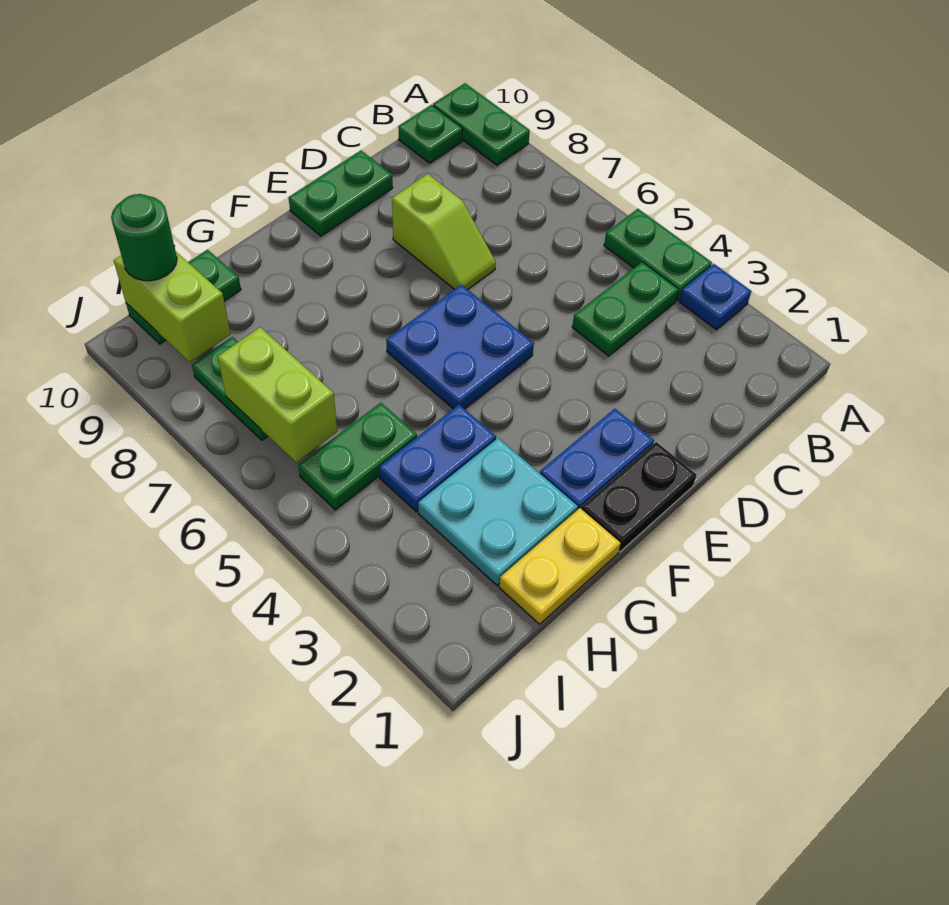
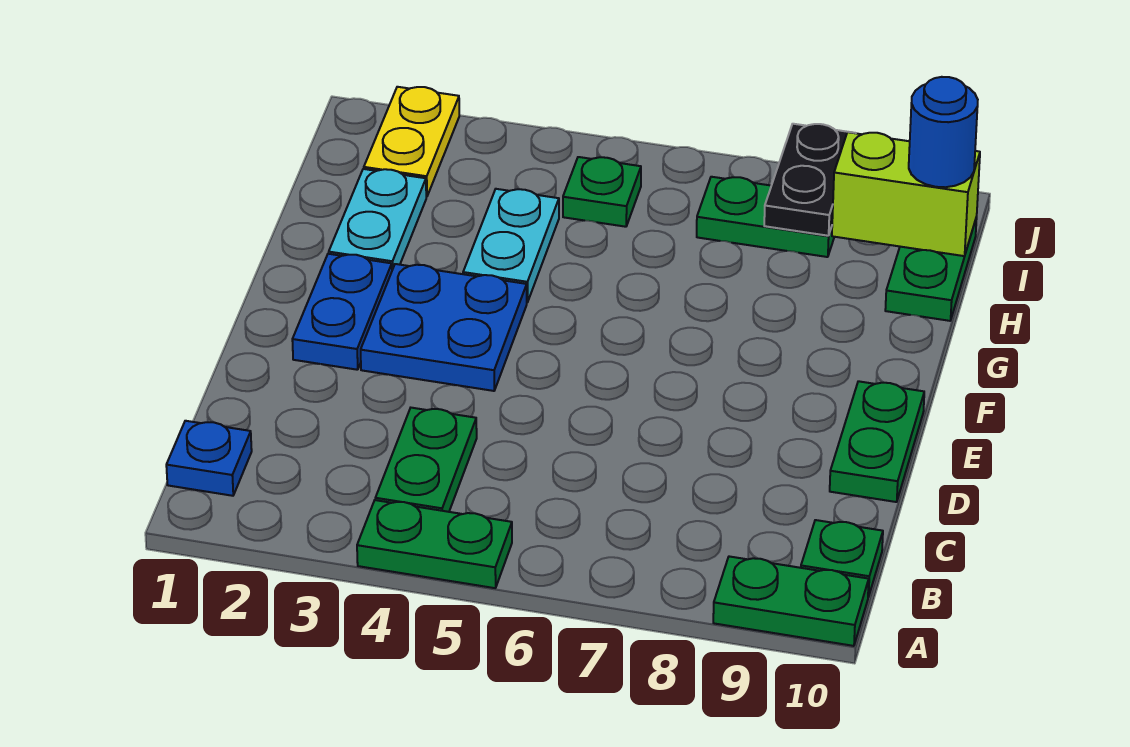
blue 1x1 plate [679,264,751,330] -> blue 1x1 plate moved to [166,421,252,496]
lime 1x2 slope [392,174,496,289] -> none
black 1x2 plate [581,442,697,552] -> black 1x2 plate moved to [764,124,853,236]
blue 2x2 plate [386,285,534,409] -> blue 2x2 plate moved to [361,264,527,391]
yellow 1x2 plate [499,508,621,624] -> yellow 1x2 plate moved to [364,87,459,197]
cyan 2x2 plate [418,438,578,586] -> cyan 1x2 plate [329,169,426,270]
blue 1x2 plate [379,405,496,512] -> cyan 1x2 plate [463,189,559,302]
green 1x2 plate [298,403,417,510] -> green 1x1 plate [563,157,641,227]
lime 1x2 brick [218,327,337,462] -> none
green 1x1 round brick [111,194,177,281] -> blue 1x1 round brick [909,77,978,187]

